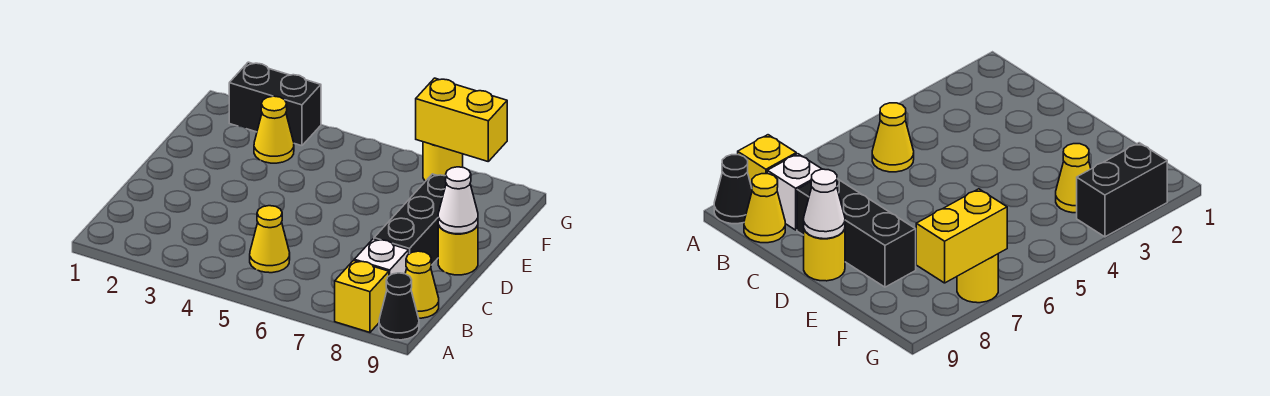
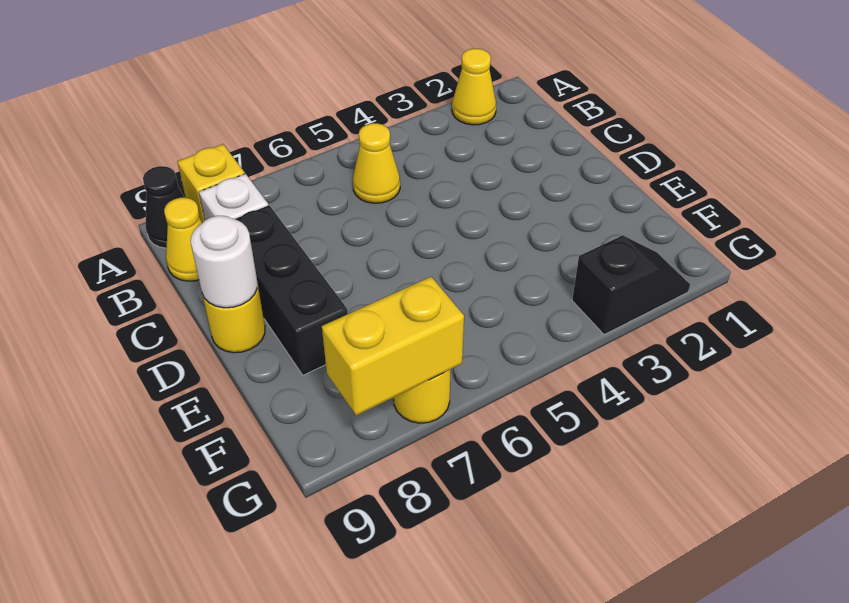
white 1x1 cone [438,167,478,234] -> white 1x1 round brick [191,216,257,308]
yellow 1x1 cone [254,96,294,163] -> yellow 1x1 cone moved to [452,49,496,125]
black 1x2 brick [229,62,321,146] -> black 1x2 slope [572,235,690,335]

